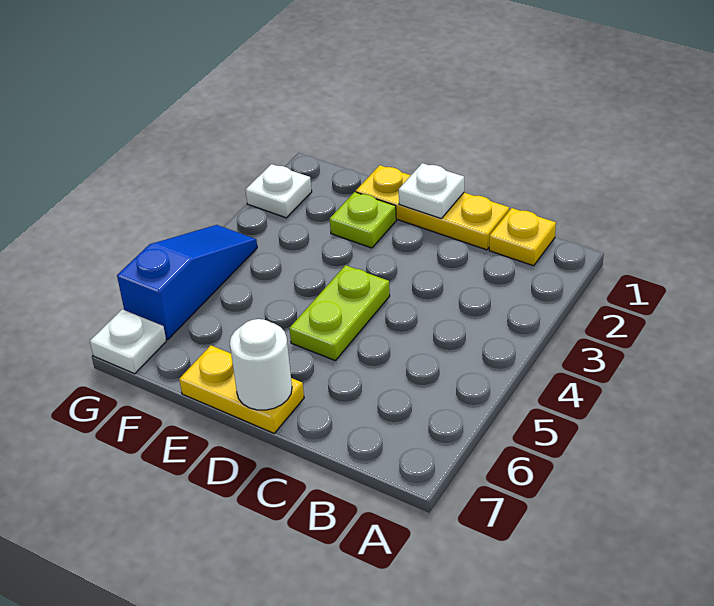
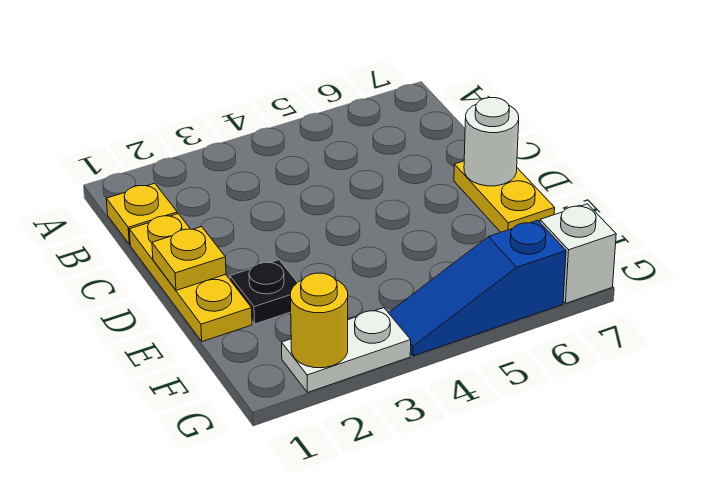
white 1x1 plate [399,163,464,218] -> yellow 1x1 plate [152,227,226,290]
lime 1x2 plate [289,265,390,360] -> none
lime 1x1 plate [330,192,396,248] -> black 1x1 plate [230,260,298,324]
white 1x1 plate [246,164,312,218] -> white 1x2 plate [282,308,411,393]
none -> yellow 1x1 round brick [291,273,348,368]
white 1x1 plate [90,309,166,374] -> white 1x1 brick [540,204,616,303]

